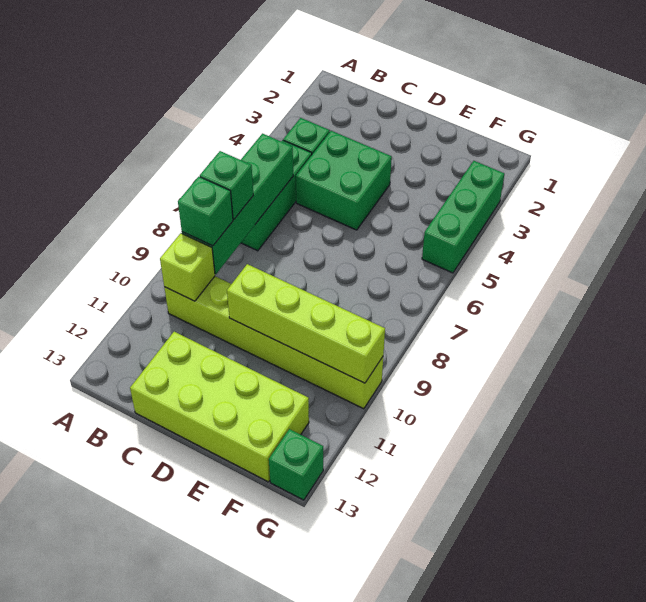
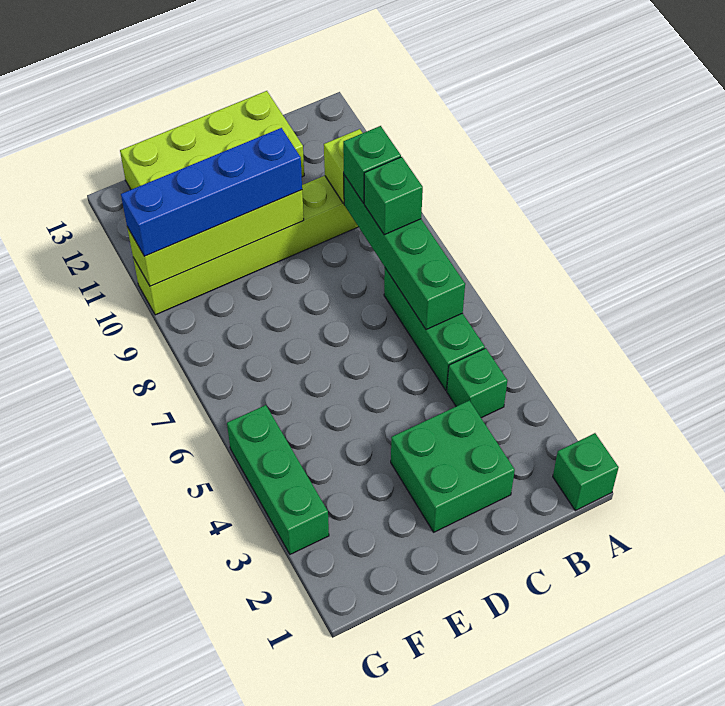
green 2x2 brick [296,131,392,230] -> green 2x2 brick moved to [391,400,515,532]
none -> blue 1x4 brick [121,128,302,256]
green 1x1 brick [269,429,323,500] -> green 1x1 brick moved to [553,433,619,511]

